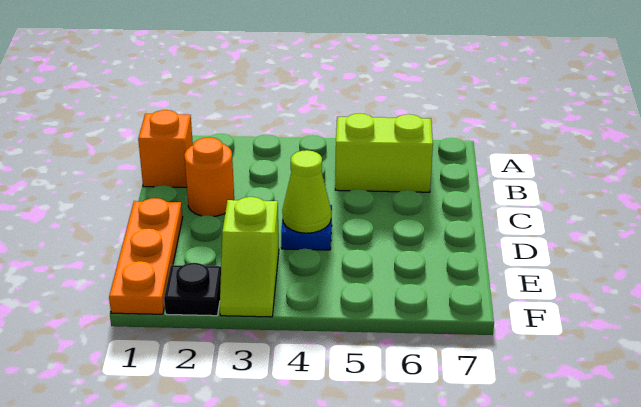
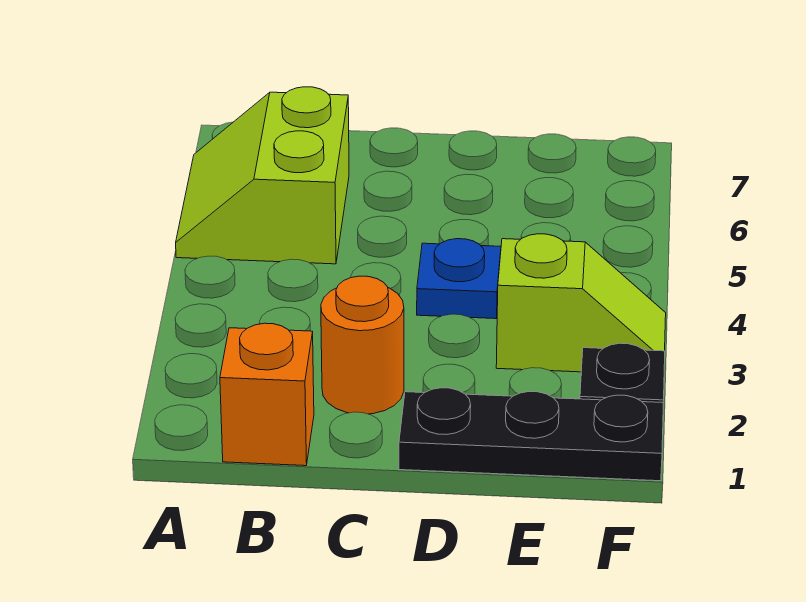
orange 1x3 plate [109,198,183,314] -> black 1x3 plate [399,388,663,481]
lime 1x1 cone [282,150,331,233] -> none

